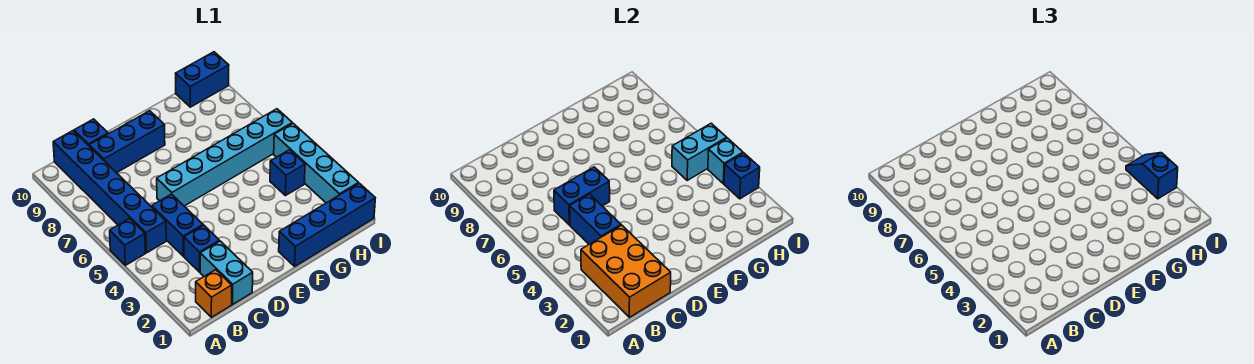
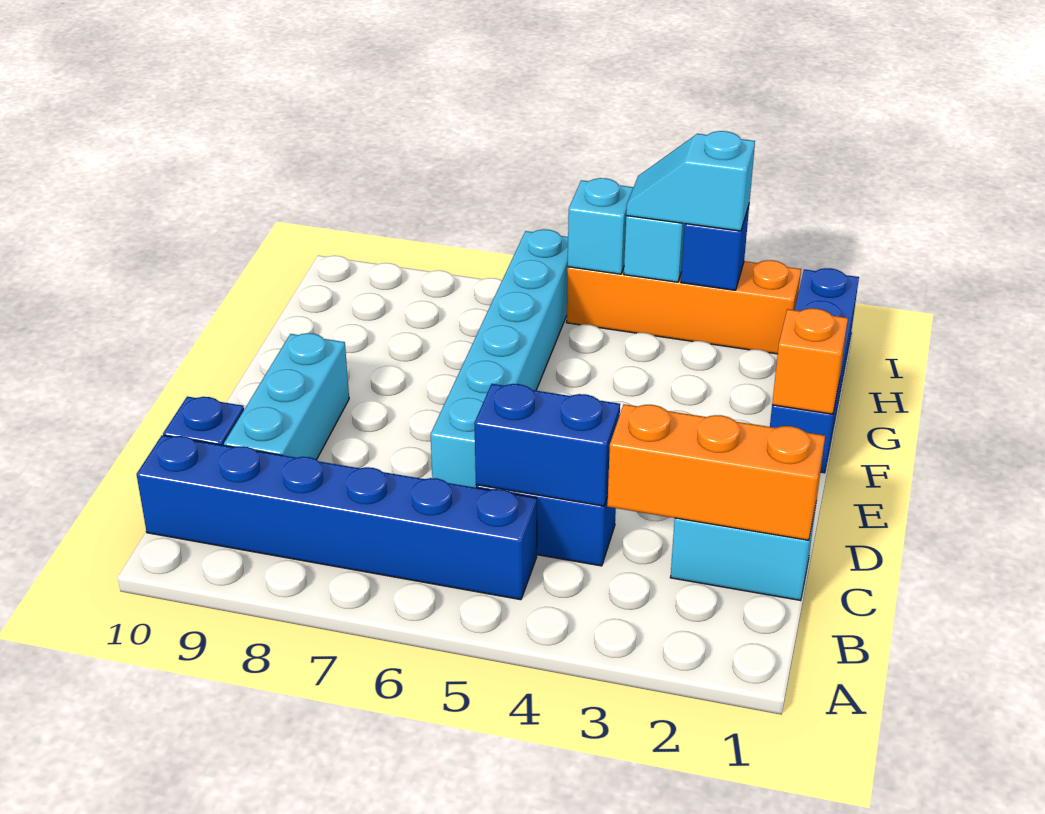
blue 1x1 brick [110,219,145,265] -> none
orange 1x1 brick [196,270,232,317] -> orange 1x1 brick moved to [772,308,848,414]
orange 2x3 brick [581,225,671,317] -> orange 1x3 brick [607,404,825,540]
blue 1x1 brick [184,225,219,272] -> none
blue 1x2 brick [554,167,610,225] -> none
blue 1x3 brick [89,111,165,173] -> cyan 1x3 brick [224,333,349,460]
blue 1x1 brick [270,150,305,196] -> none
cyan 1x2 brick [672,123,727,180] -> cyan 1x1 brick [568,178,633,274]
blue 1x2 brick [176,52,229,107] -> none
cyan 1x4 brick [274,123,359,203] -> orange 1x4 brick [566,260,801,354]
blue 1x2 slope [1126,153,1178,199] -> cyan 1x2 slope [626,131,755,231]

